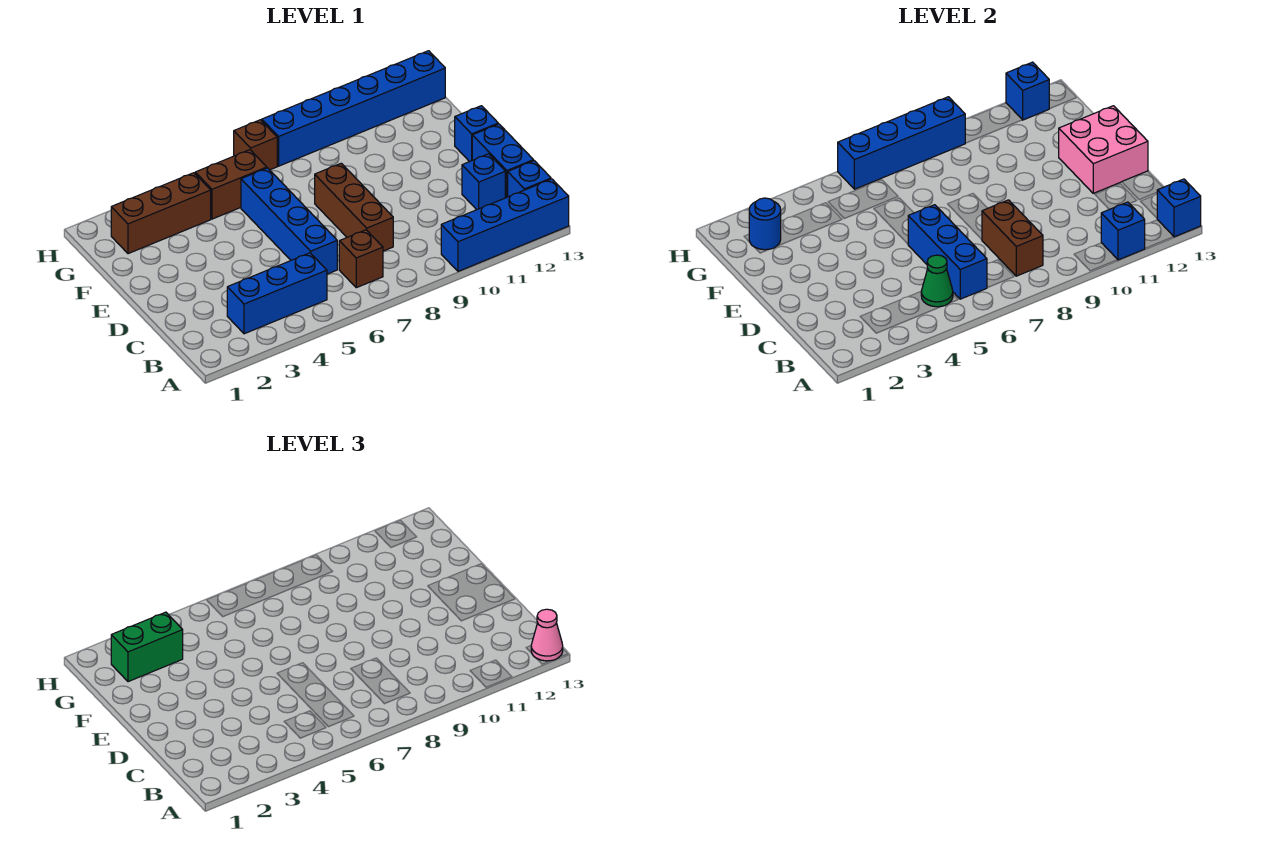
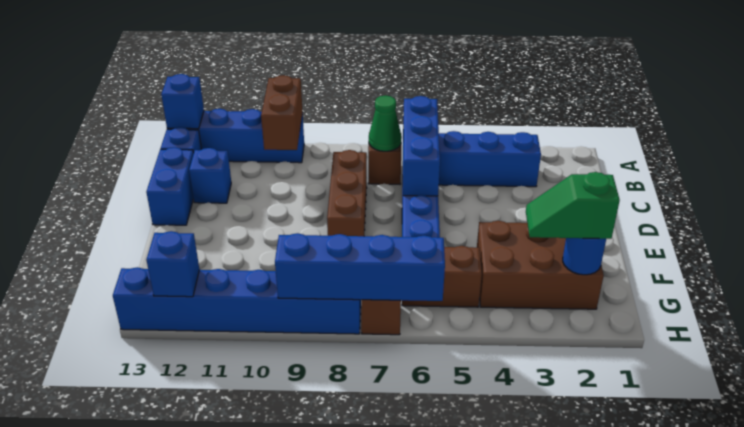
blue 1x1 brick [1101,202,1145,260] -> none
pink 1x1 cone [531,609,563,661] -> none
green 1x1 cone [921,255,953,307] -> green 1x1 cone moved to [369,95,402,151]
brown 1x2 brick [982,200,1043,276] -> brown 1x2 brick moved to [261,75,303,150]
pink 2x2 brick [1059,106,1148,193] -> none
blue 1x1 brick [455,106,498,162] -> none
brown 1x3 brick [111,173,211,254] -> brown 2x3 brick [477,221,604,309]
green 1x2 brick [111,612,183,682] -> green 1x2 slope [526,172,620,239]

